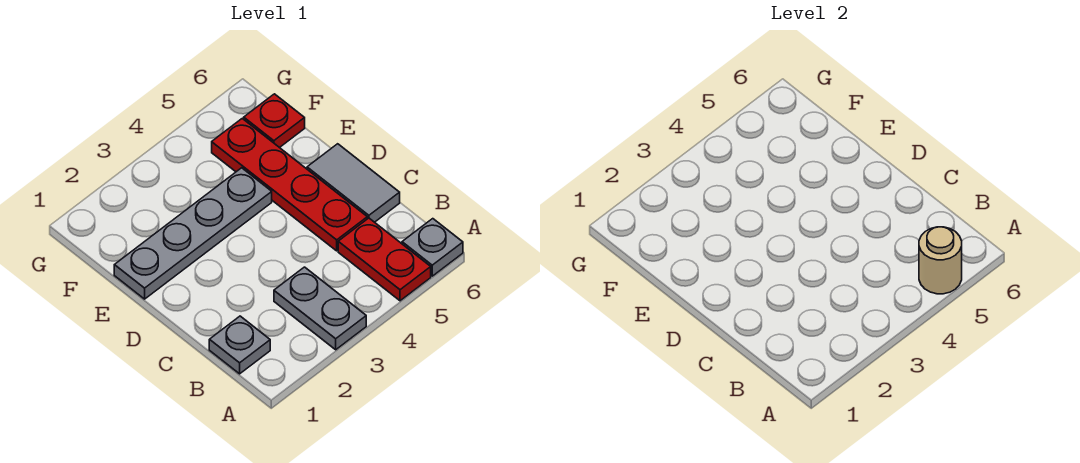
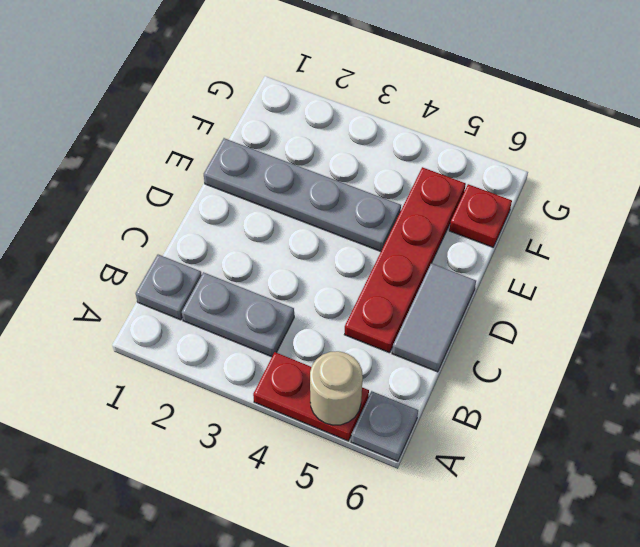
grey 1x2 plate [274,267,366,350] -> grey 1x2 plate turned to [182,272,294,357]
red 1x2 plate [338,218,431,301] -> red 1x2 plate turned to [253,352,369,441]

